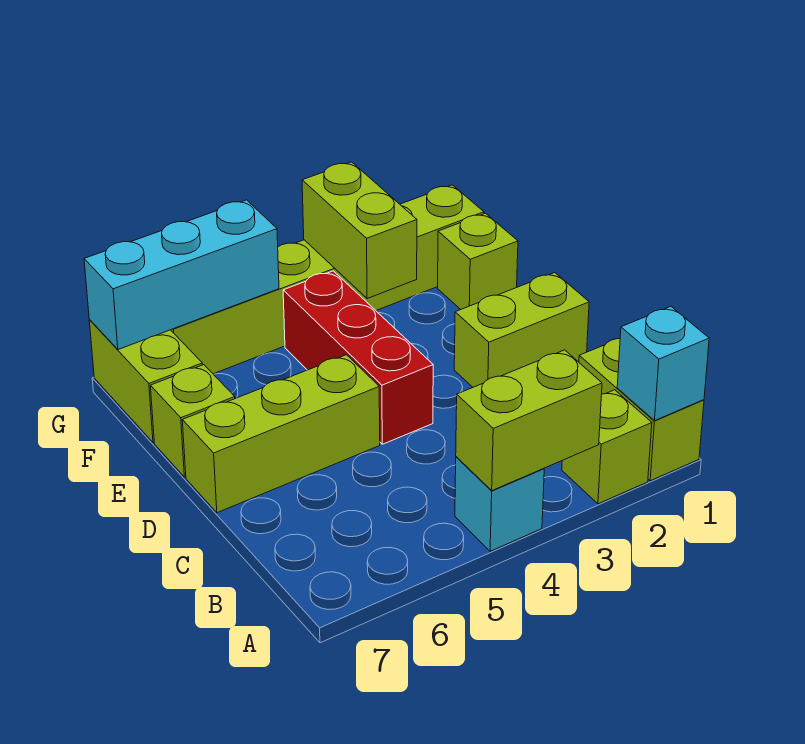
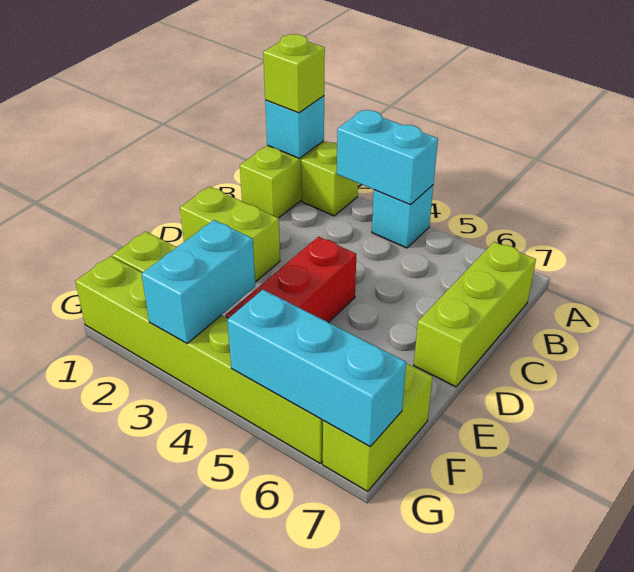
lime 1x2 brick [456,350,602,490] -> cyan 1x2 brick [337,110,438,205]
lime 1x3 brick [182,355,380,513] -> lime 1x3 brick turned to [414,242,536,387]
lime 1x1 brick [150,365,235,477] -> lime 1x1 brick moved to [263,34,325,113]
lime 1x2 brick [302,162,417,299] -> cyan 1x2 brick [142,220,255,343]

